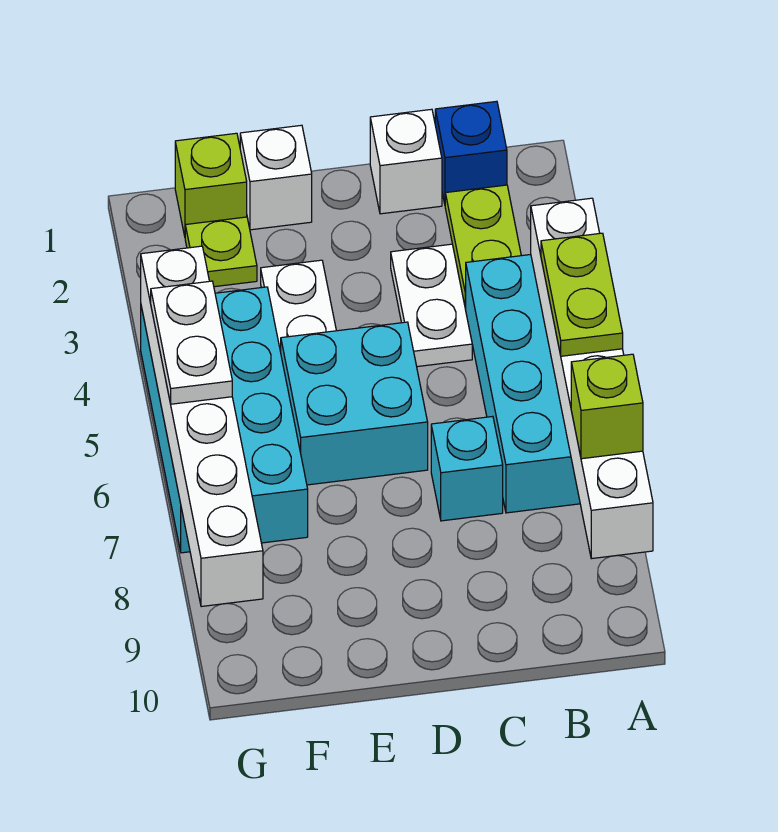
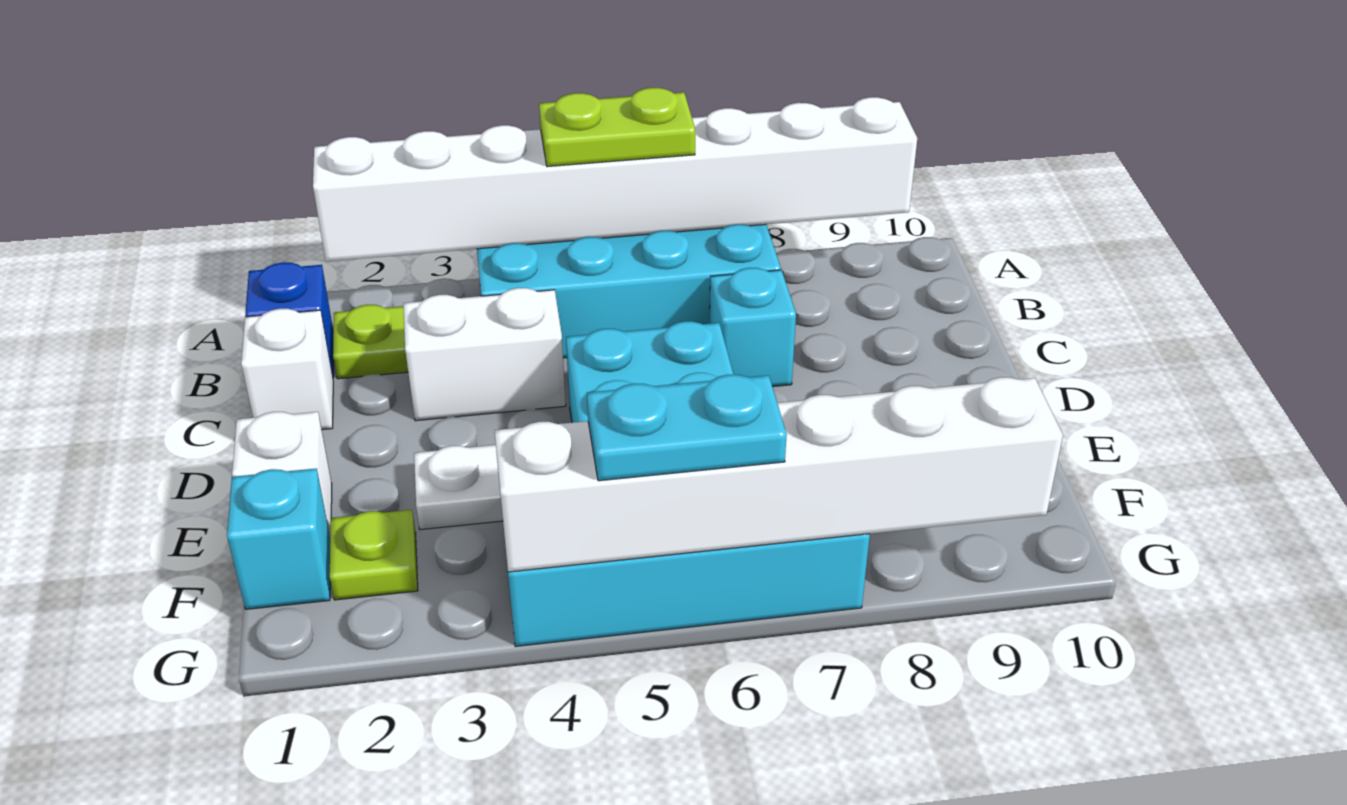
white 1x6 brick [531,198,653,559] -> white 1x8 brick [313,97,917,261]
lime 1x1 brick [571,354,643,459] -> none
white 1x2 plate [391,244,472,367] -> white 1x2 brick [403,288,566,421]
lime 1x1 brick [175,133,247,236] -> cyan 1x1 brick [227,468,330,609]
white 1x2 plate [151,281,232,404] -> cyan 1x2 plate [587,375,787,481]

